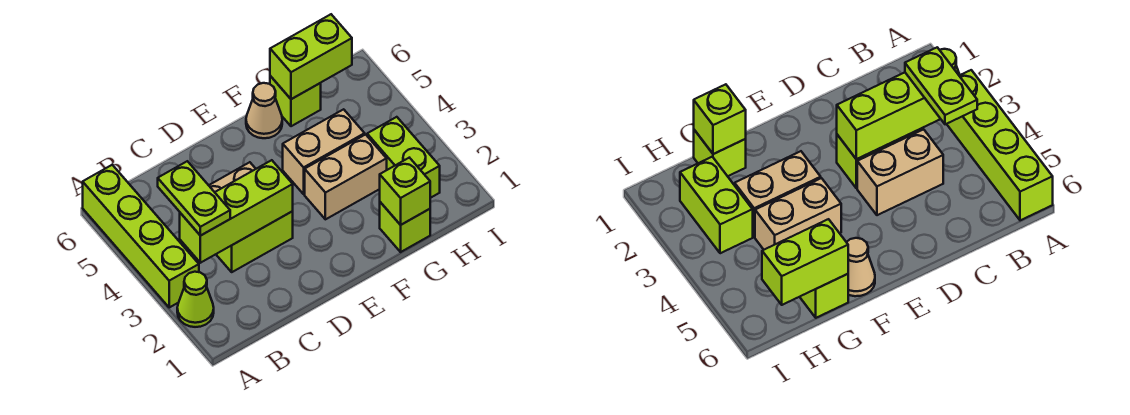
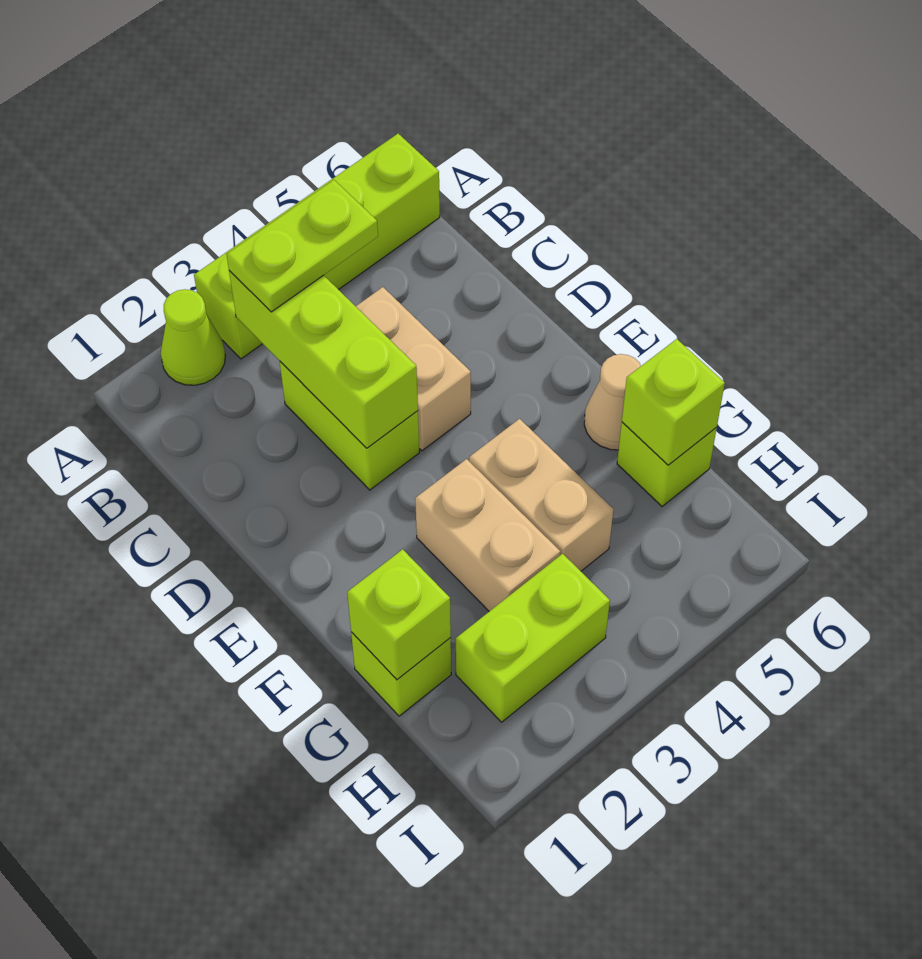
lime 1x2 brick [270,14,352,99] -> lime 1x1 brick [622,339,725,465]

